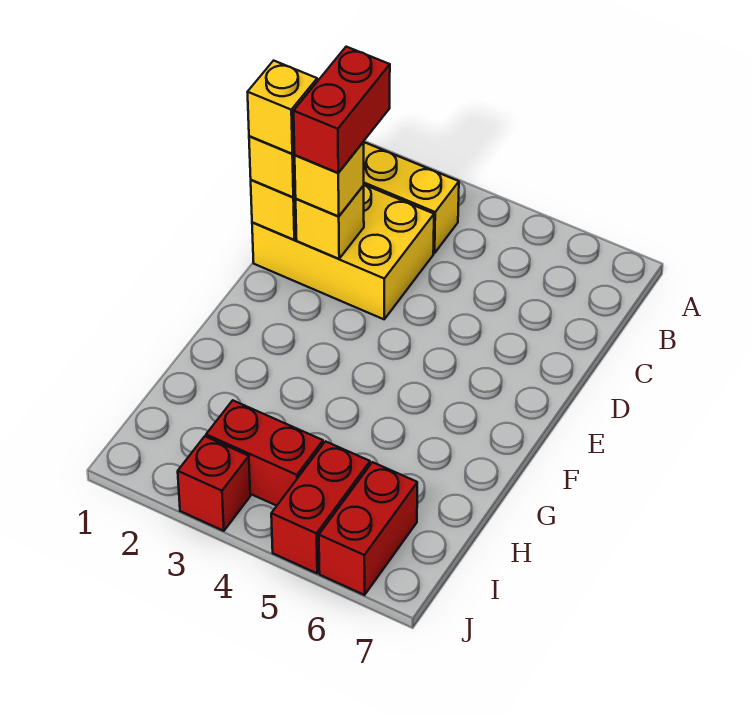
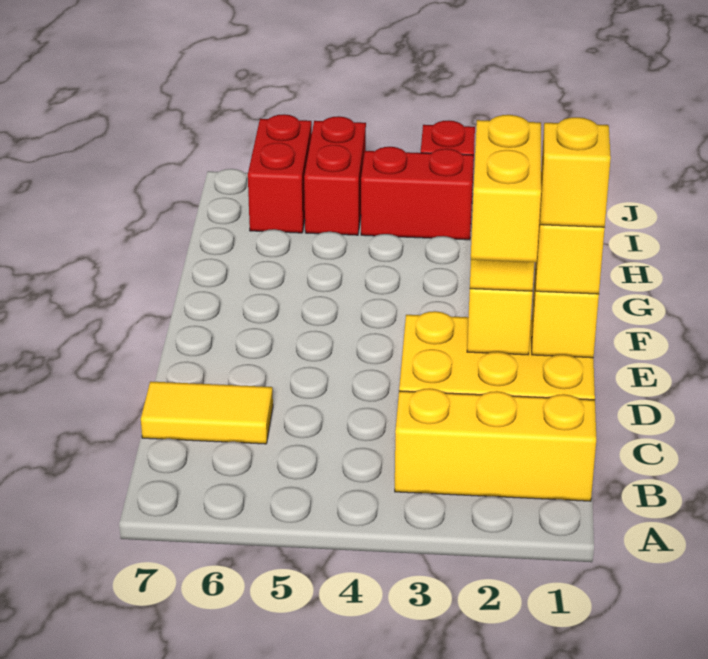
red 1x2 brick [294,47,390,173] -> yellow 1x2 brick [471,115,541,263]
none -> yellow 1x2 tile [141,382,273,444]

